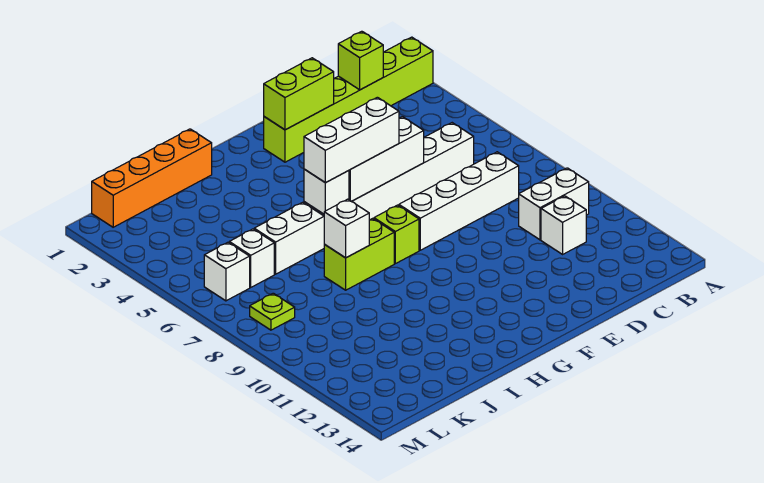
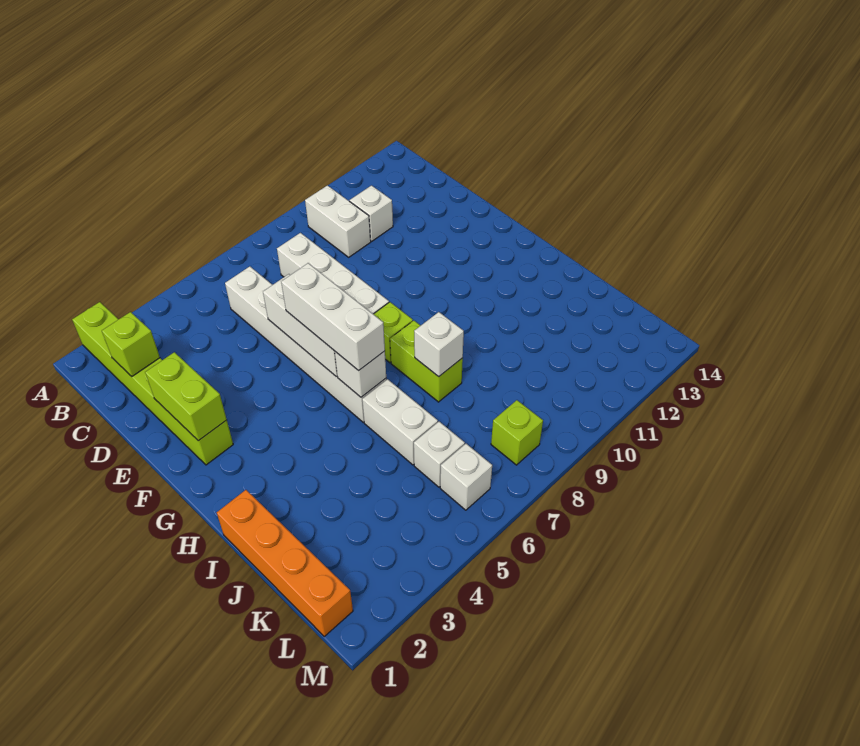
lime 1x1 plate [250,293,295,330] -> lime 1x1 brick [491,400,543,465]

